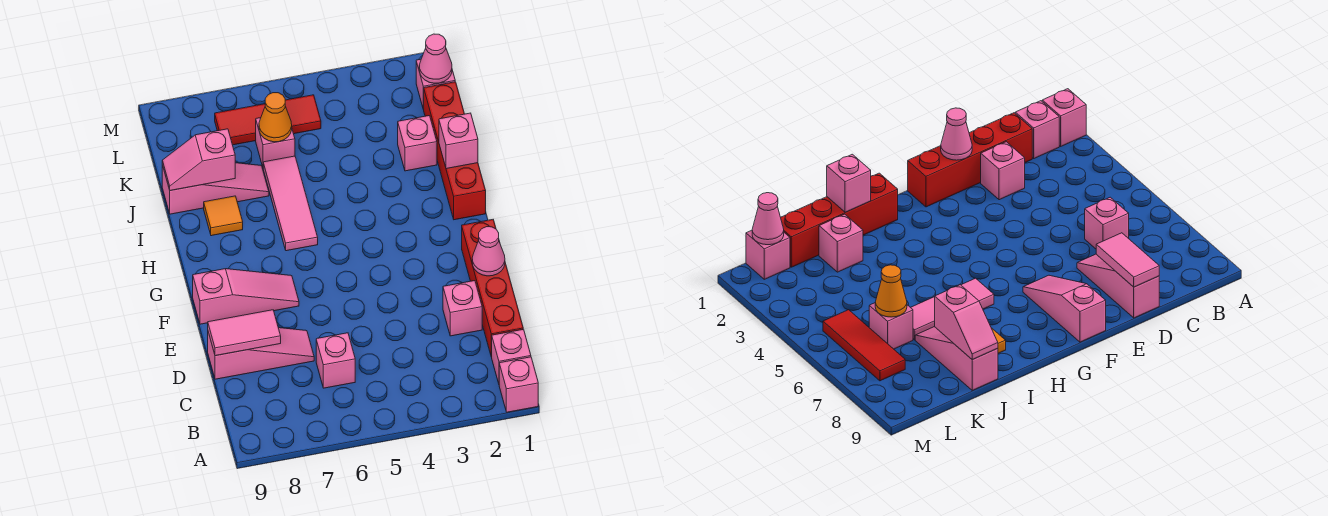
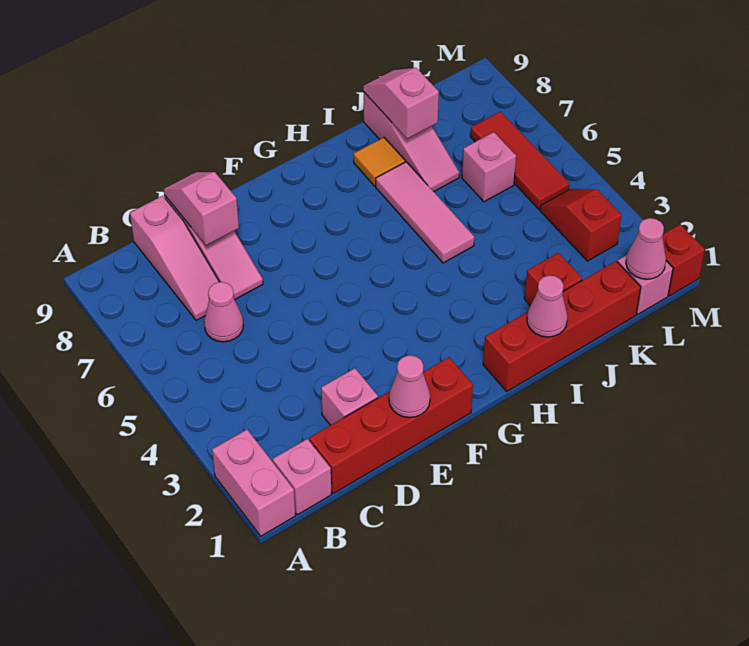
pink 1x1 brick [499,357,538,412] -> pink 1x2 brick [212,430,295,536]
pink 1x1 brick [316,333,355,388] -> pink 1x1 cone [204,282,243,342]
pink 1x2 tile [208,310,281,356] -> pink 1x2 slope [164,172,239,245]
pink 1x3 slope [193,269,299,324] -> pink 1x3 slope moved to [130,196,219,320]
pink 1x3 tile [263,156,318,251] -> pink 1x3 tile turned to [376,162,474,263]
pink 1x1 brick [439,113,478,169] -> pink 1x1 cone [527,275,568,337]
pink 1x1 brick [398,116,437,171] -> red 1x1 brick [524,253,582,306]
orange 1x1 cone [259,93,292,142] -> none
none -> red 1x2 slope [540,189,622,261]
none -> red 1x1 brick [662,224,705,296]

